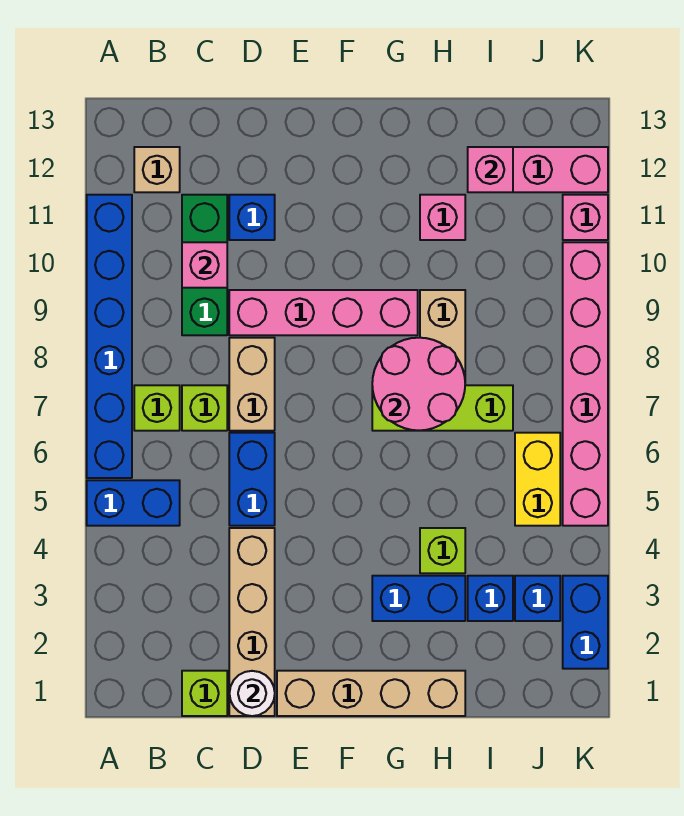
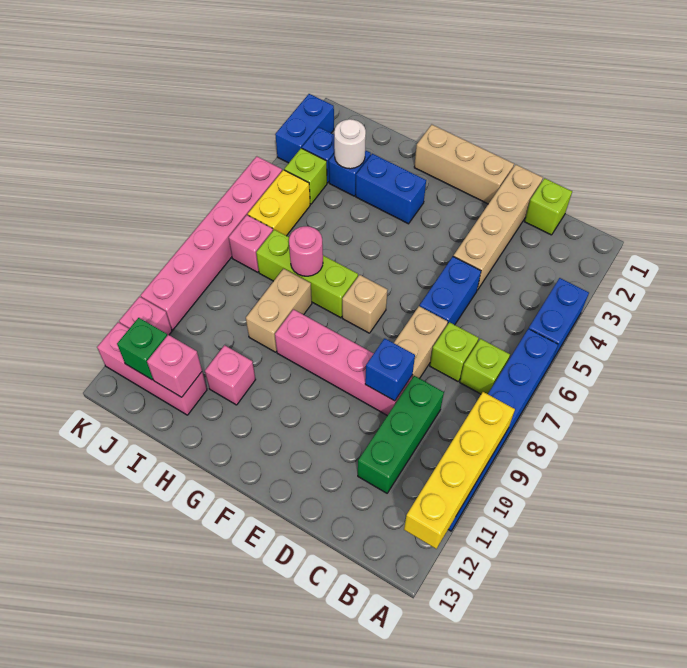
blue 1x2 brick [87,480,180,526] -> blue 1x2 brick turned to [529,278,589,361]
none -> yellow 1x4 brick [404,392,515,549]
tan 1x1 brick [134,147,180,192] -> tan 1x1 brick moved to [342,275,387,333]
pink 1x1 brick [182,242,227,288] -> pink 1x1 brick moved to [229,215,273,272]
white 1x1 round brick [230,671,275,716] -> white 1x1 round brick moved to [334,119,366,169]
blue 1x1 brick [229,195,275,240] -> blue 1x1 brick moved to [365,338,415,401]
tan 1x4 brick [277,671,465,716] -> tan 1x3 brick [414,125,514,204]
pink 2x2 round brick [372,338,465,430] -> pink 1x1 round brick [289,226,323,276]
lime 1x1 brick [420,528,465,573] -> lime 1x1 brick moved to [284,148,327,204]
none -> green 1x1 brick [117,318,167,380]

